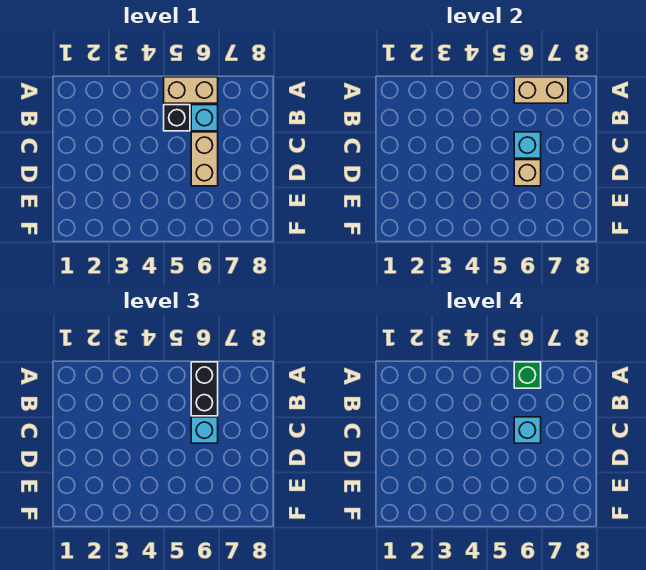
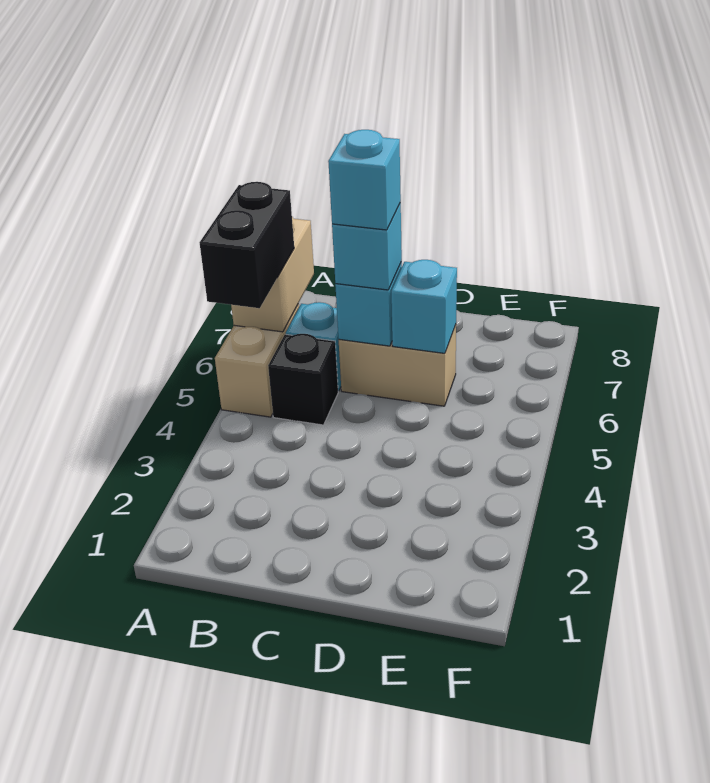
black 1x2 brick [191,362,218,416] -> black 1x2 brick turned to [199,182,294,308]
green 1x1 brick [514,362,541,388] -> none
tan 1x1 brick [514,160,541,186] -> cyan 1x1 brick [391,260,457,353]

